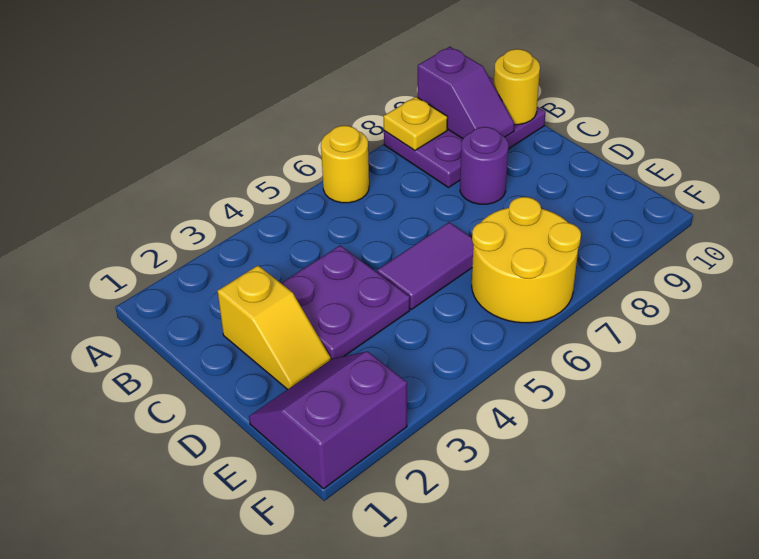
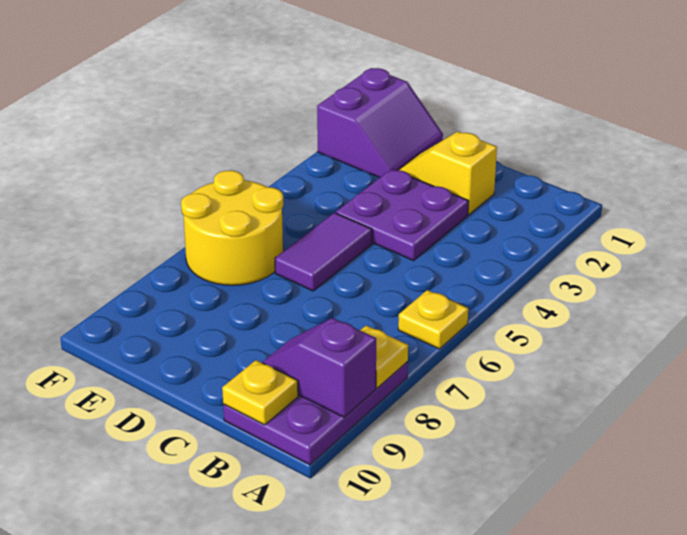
yellow 1x1 round brick [321,126,369,203] -> yellow 1x1 plate [398,290,468,349]
yellow 1x1 round brick [494,49,540,125] -> yellow 1x1 plate [222,360,298,425]
purple 1x1 round brick [460,127,508,204] -> none

